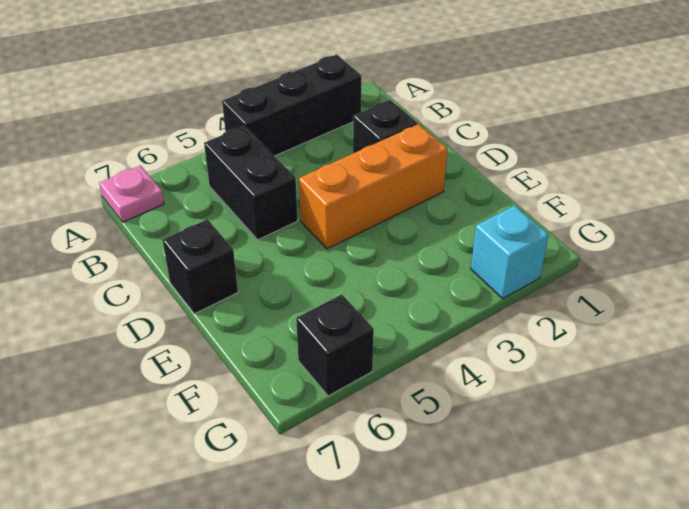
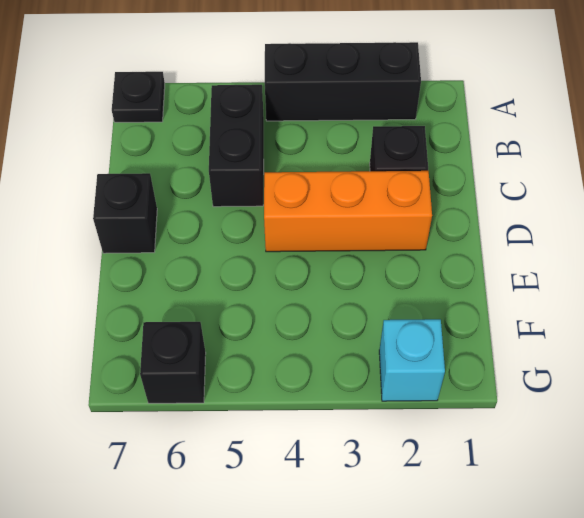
pink 1x1 plate [99,165,164,222] -> black 1x1 plate [112,72,165,122]

